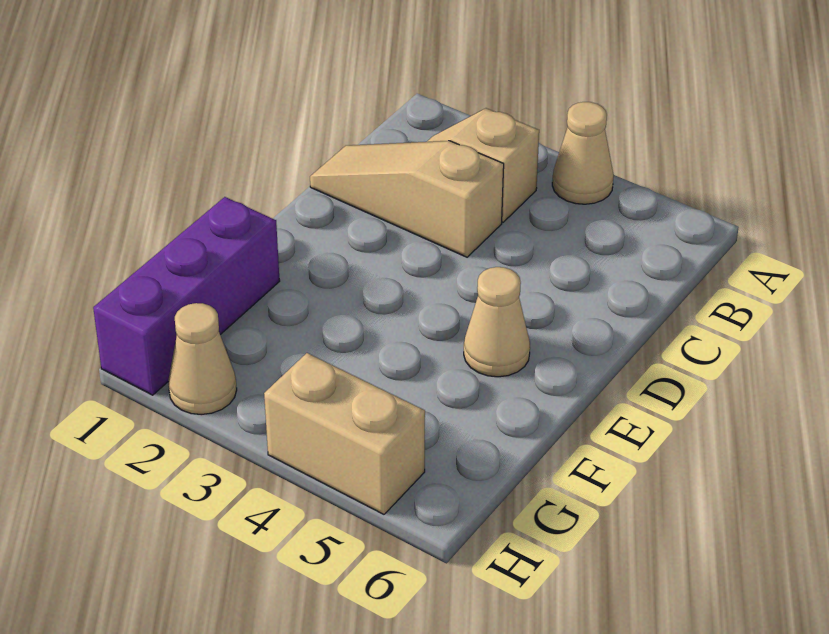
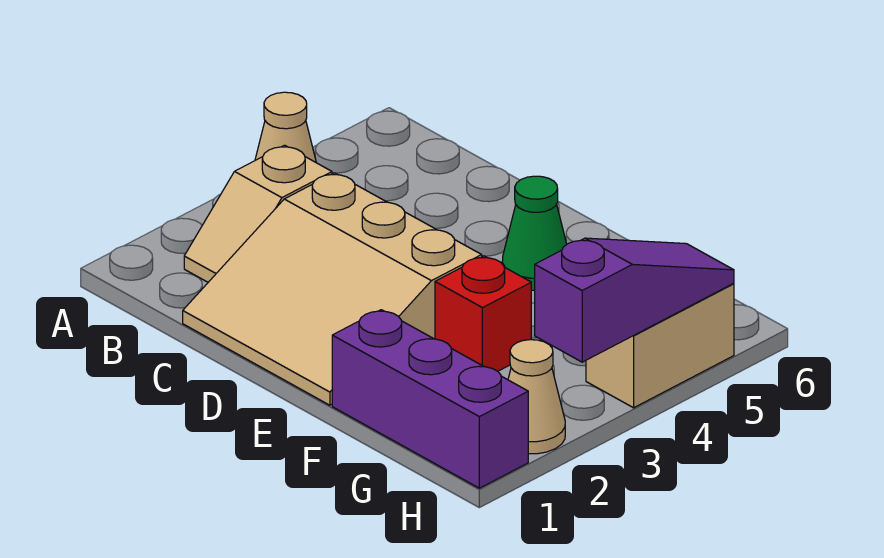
tan 1x3 slope [310,141,504,257] -> tan 3x3 slope [183,173,482,405]
tan 1x1 cone [464,267,530,377] -> green 1x1 cone [502,176,567,290]
none -> red 1x1 brick [435,256,531,371]
none -> purple 1x3 slope [535,238,734,362]

